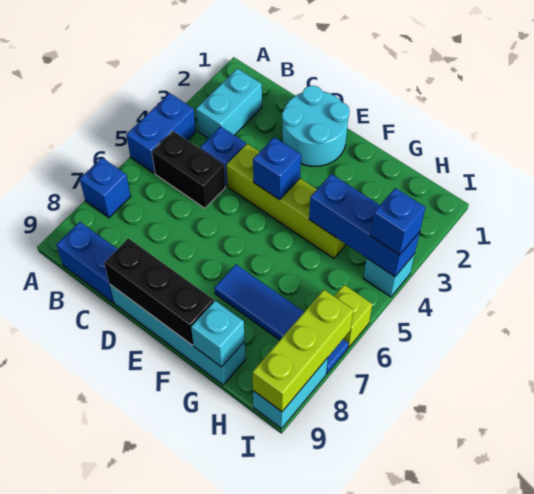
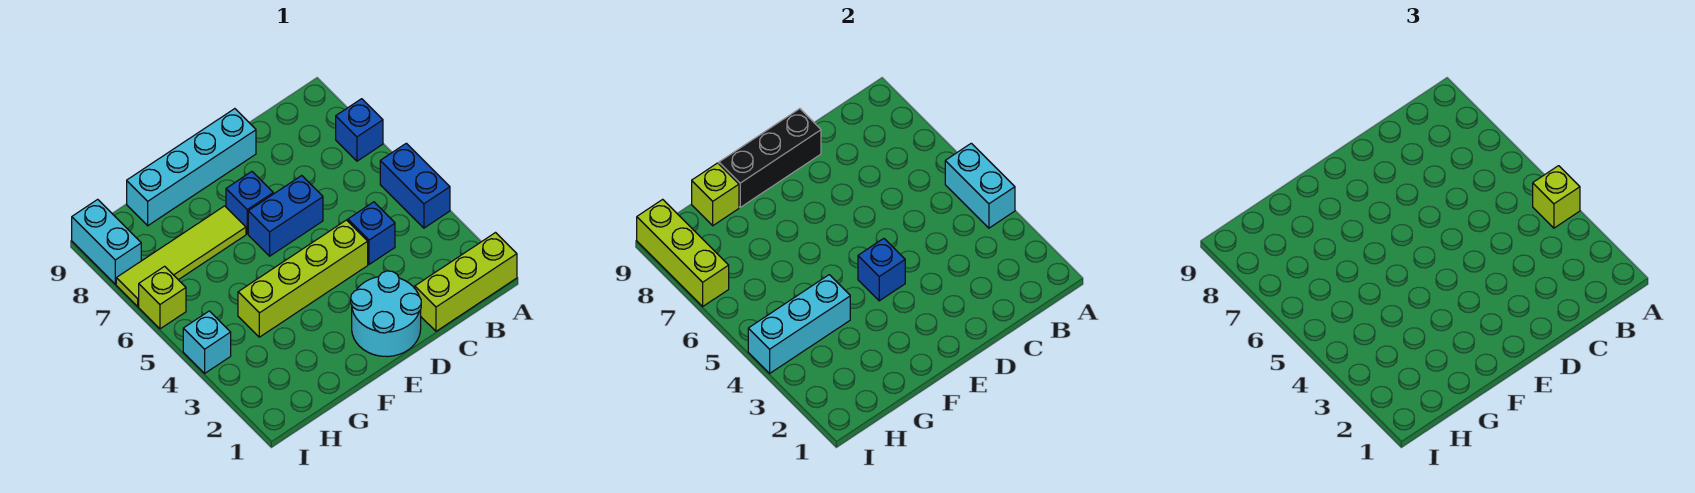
none -> lime 1x3 brick [415,233,517,331]
none -> lime 1x1 brick [1533,166,1580,228]
cyan 1x2 brick [196,69,262,139] -> cyan 1x2 brick moved to [945,143,1015,228]
black 1x2 brick [152,131,225,208] -> none
blue 1x2 brick [56,222,117,303] -> blue 1x2 brick moved to [248,176,323,256]
blue 1x4 tile [215,264,349,374] -> lime 1x4 tile [116,206,246,306]
blue 1x3 brick [309,174,420,277] -> cyan 1x3 brick [748,275,850,373]
cyan 1x1 brick [191,301,245,367] -> lime 1x1 brick [692,163,739,226]
blue 1x1 brick [370,188,426,255] -> blue 1x1 brick moved to [226,172,273,234]

